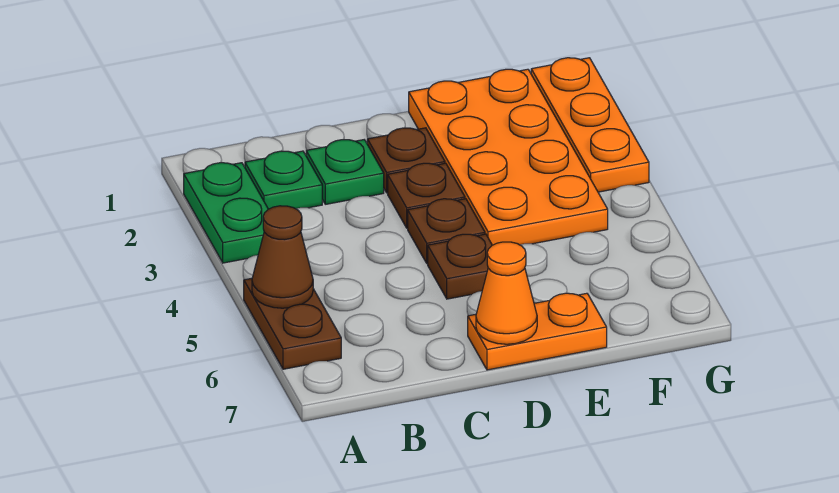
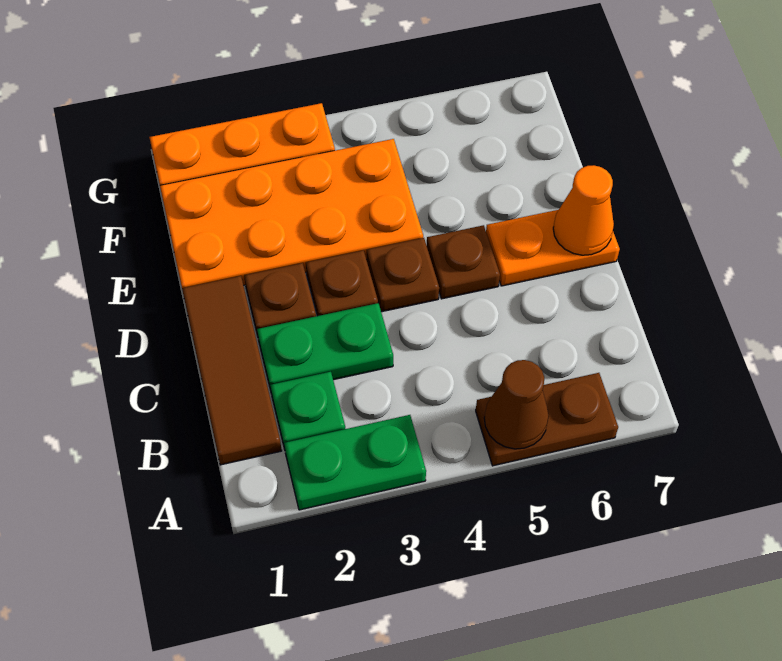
none -> brown 1x3 tile [182,276,282,465]
green 1x1 plate [306,140,384,204] -> green 1x2 plate [257,303,393,390]
orange 1x2 plate [468,293,607,370] -> orange 1x2 plate turned to [486,210,620,286]

